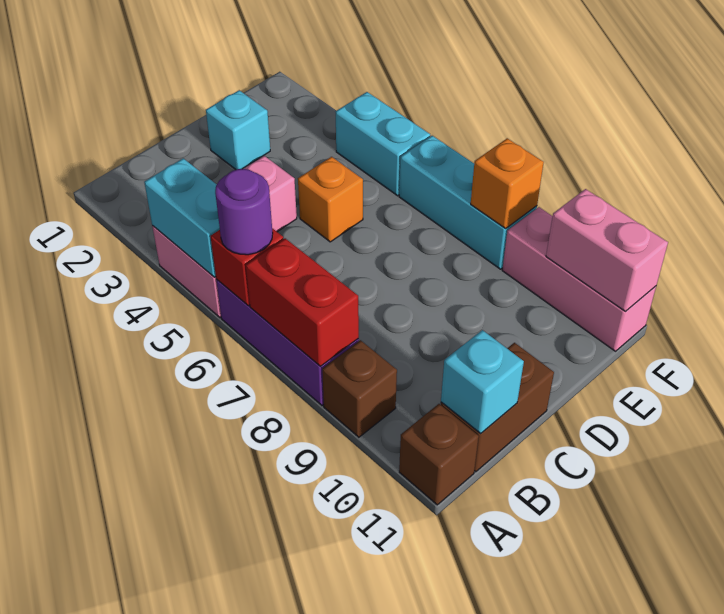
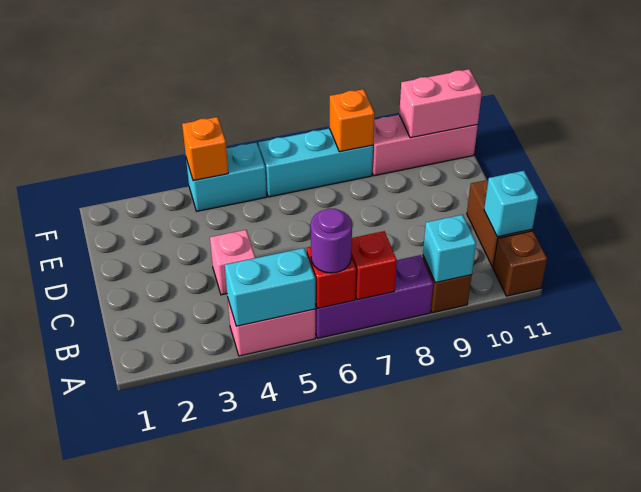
red 1x2 brick [246,238,359,367] -> red 1x1 brick [351,231,397,300]
cyan 1x1 brick [206,90,270,170] -> cyan 1x1 brick moved to [423,215,476,283]
orange 1x1 brick [298,157,363,242] -> orange 1x1 brick moved to [182,117,228,181]

